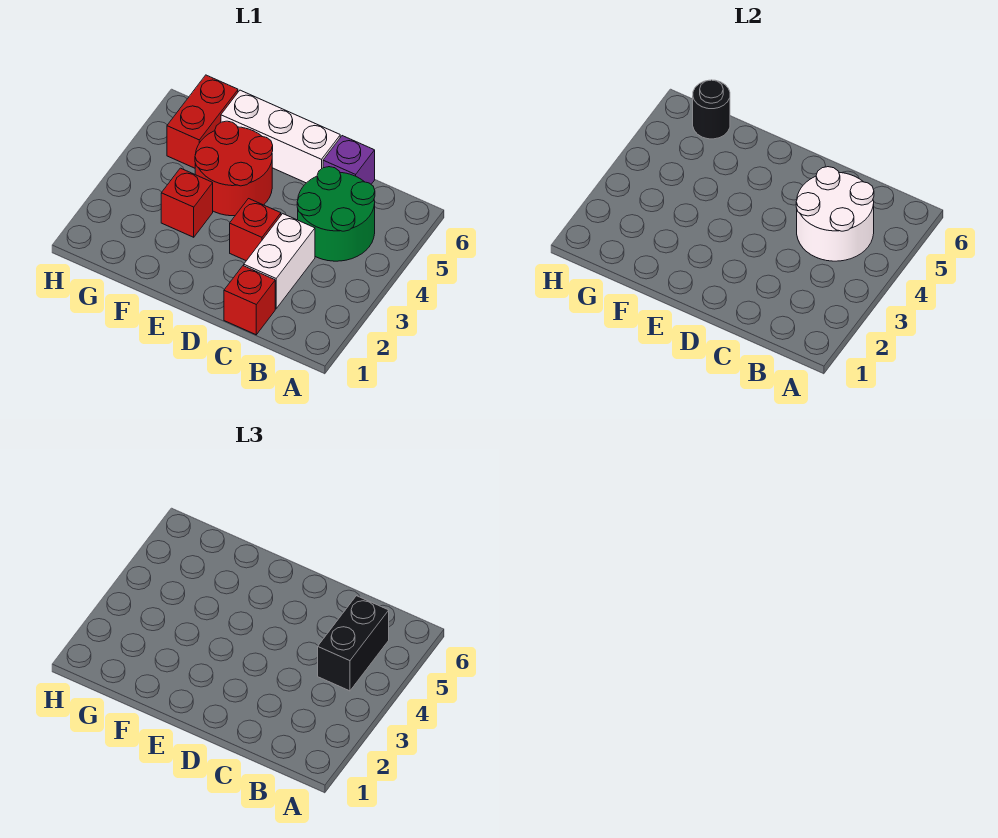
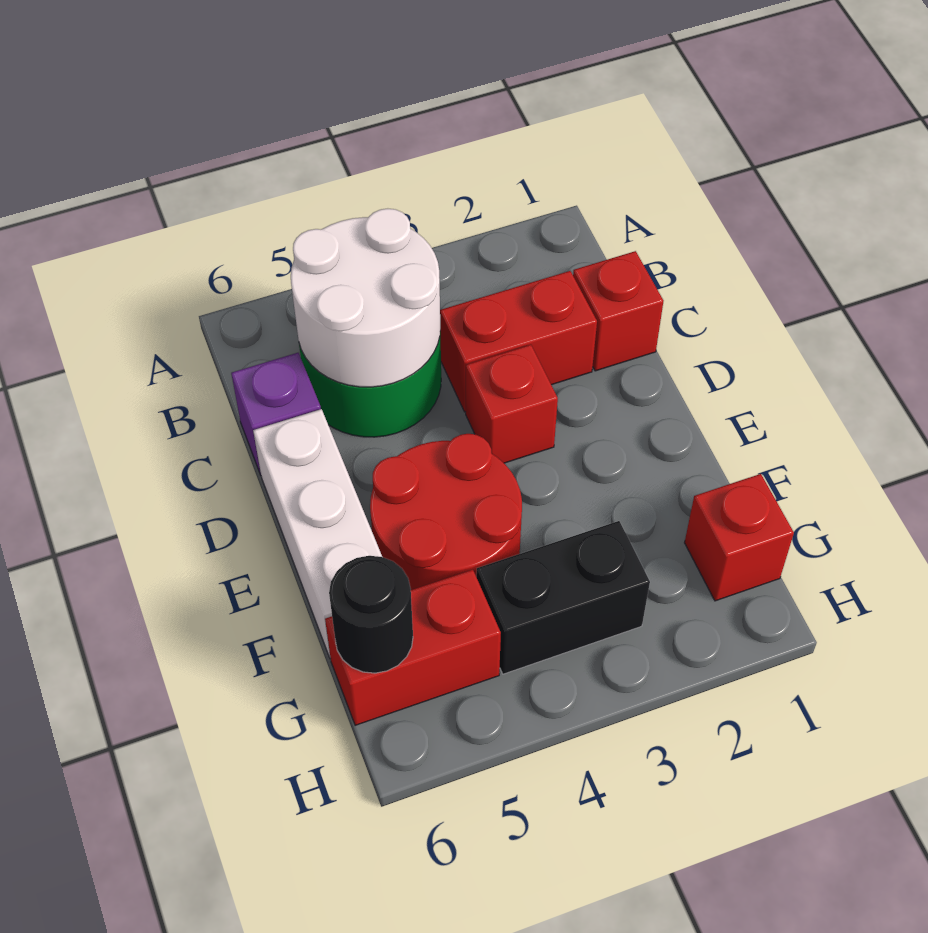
black 1x2 brick [318,596,389,691] -> black 1x2 brick moved to [476,521,650,674]
white 1x2 brick [244,214,315,309] -> red 1x2 brick [440,271,597,412]
red 1x1 brick [161,168,213,237] -> red 1x1 brick moved to [685,474,794,601]

